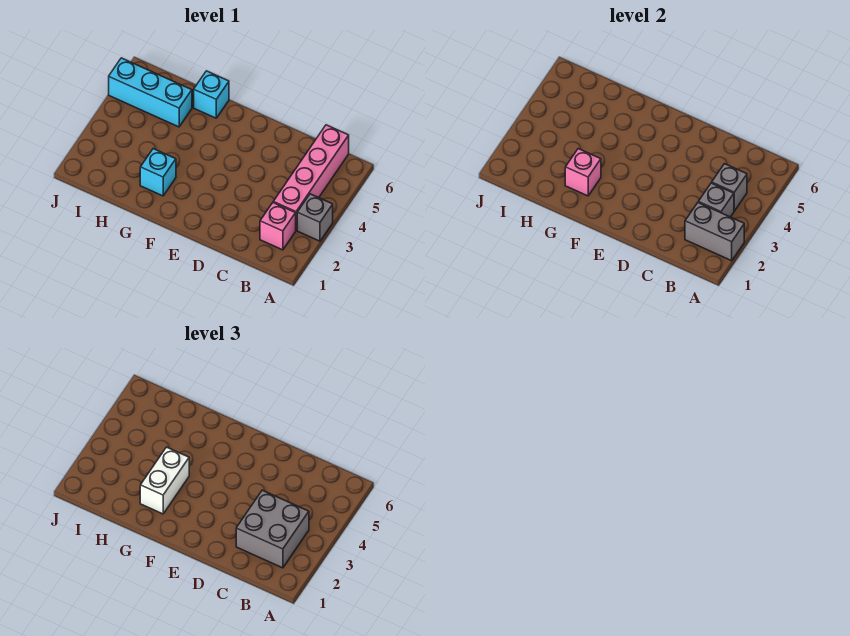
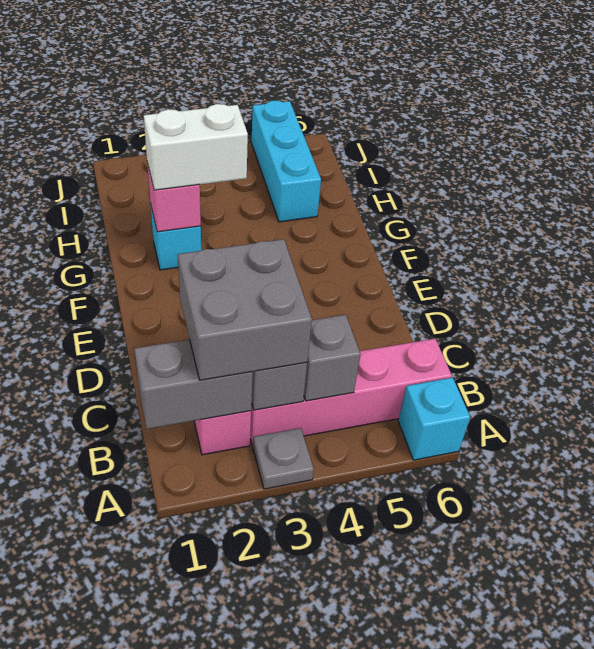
grey 1x2 brick [685,203,744,261] -> grey 1x2 brick turned to [134,340,253,429]
grey 1x1 brick [297,194,333,241] -> grey 1x1 plate [253,428,314,489]
cyan 1x1 brick [194,71,229,118] -> cyan 1x1 brick moved to [398,378,470,460]

